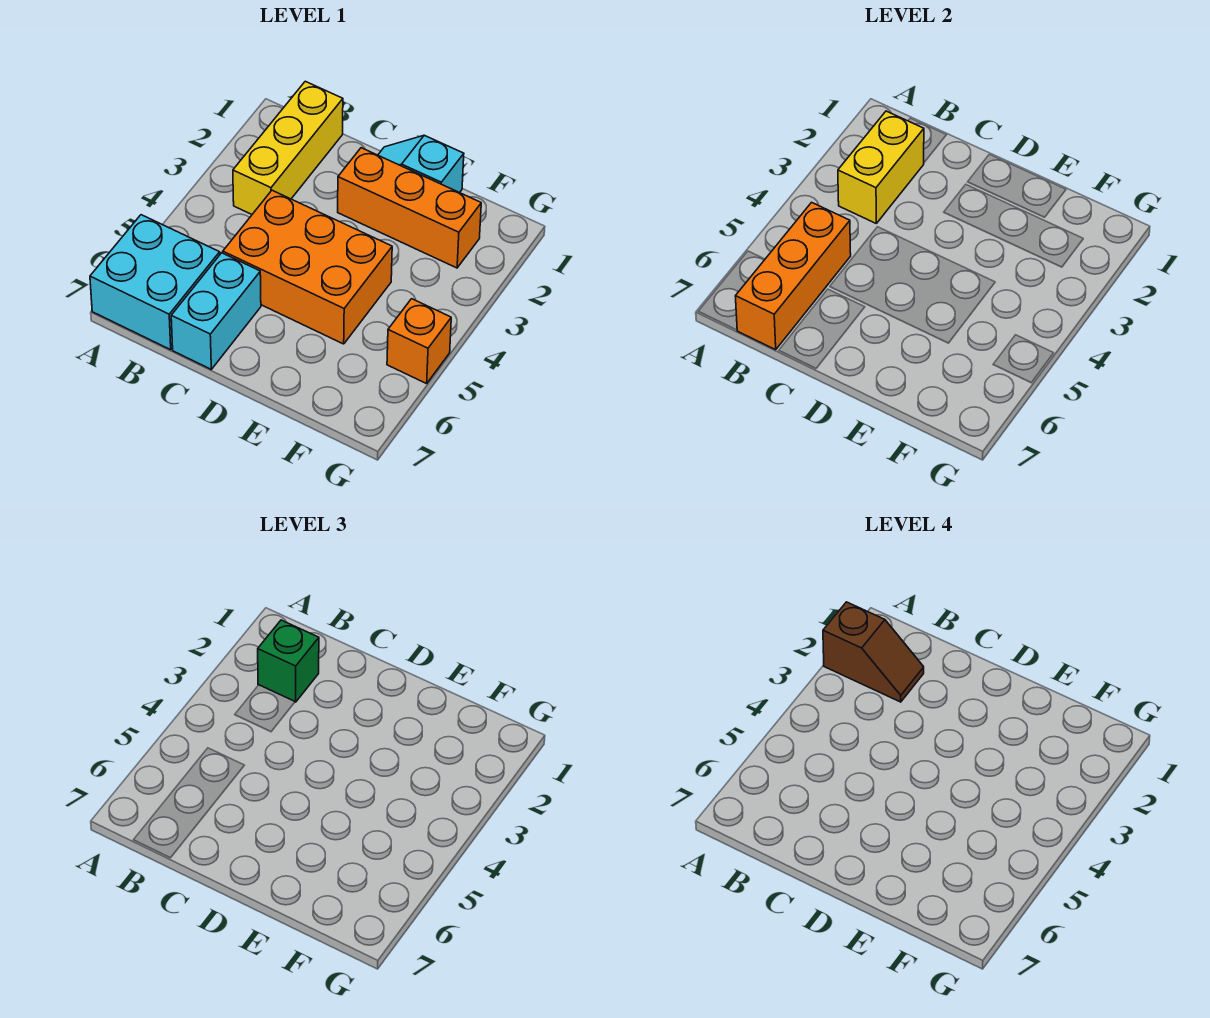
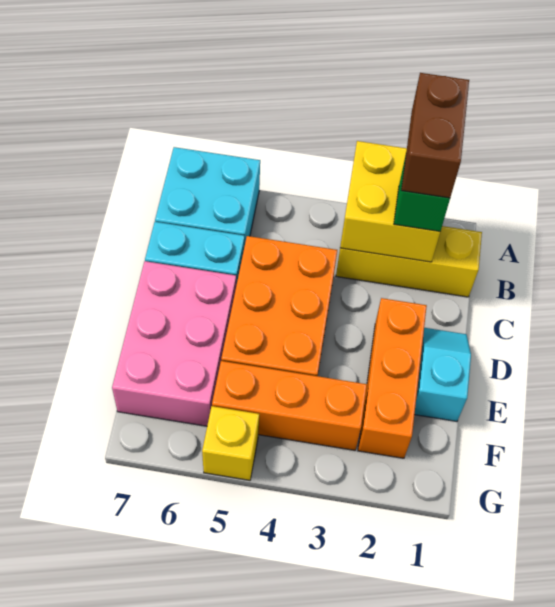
brown 1x2 slope [823,602,924,702] -> brown 1x2 brick [401,73,469,198]
yellow 1x2 brick [838,111,924,223] -> yellow 2x2 brick [340,141,440,262]
orange 1x3 brick [735,202,851,350] -> orange 1x3 brick moved to [212,361,367,450]
none -> pink 2x3 brick [112,261,236,426]
orange 1x1 brick [387,299,451,384] -> yellow 1x1 brick [202,406,259,480]

